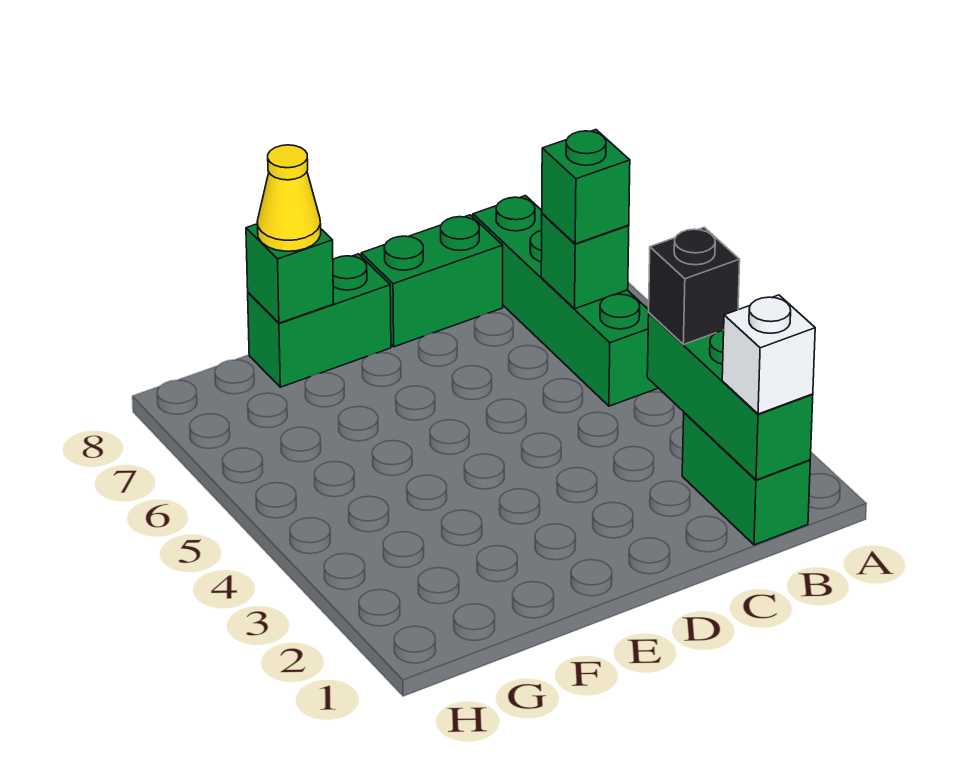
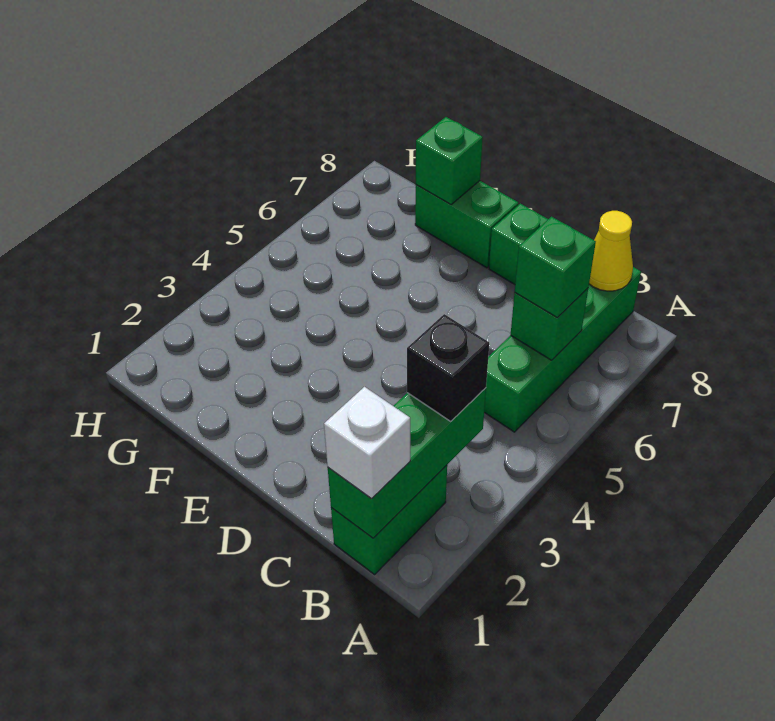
yellow 1x1 cone [257,145,321,251] -> yellow 1x1 cone moved to [589,211,633,291]

